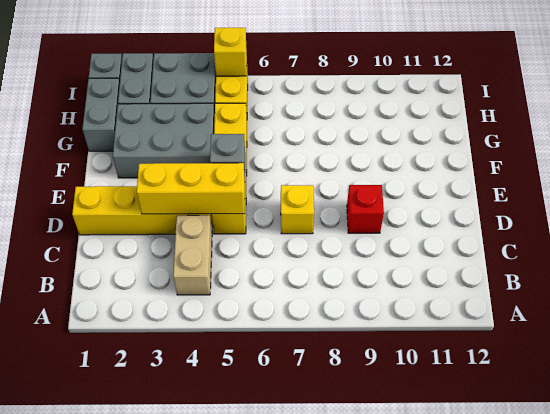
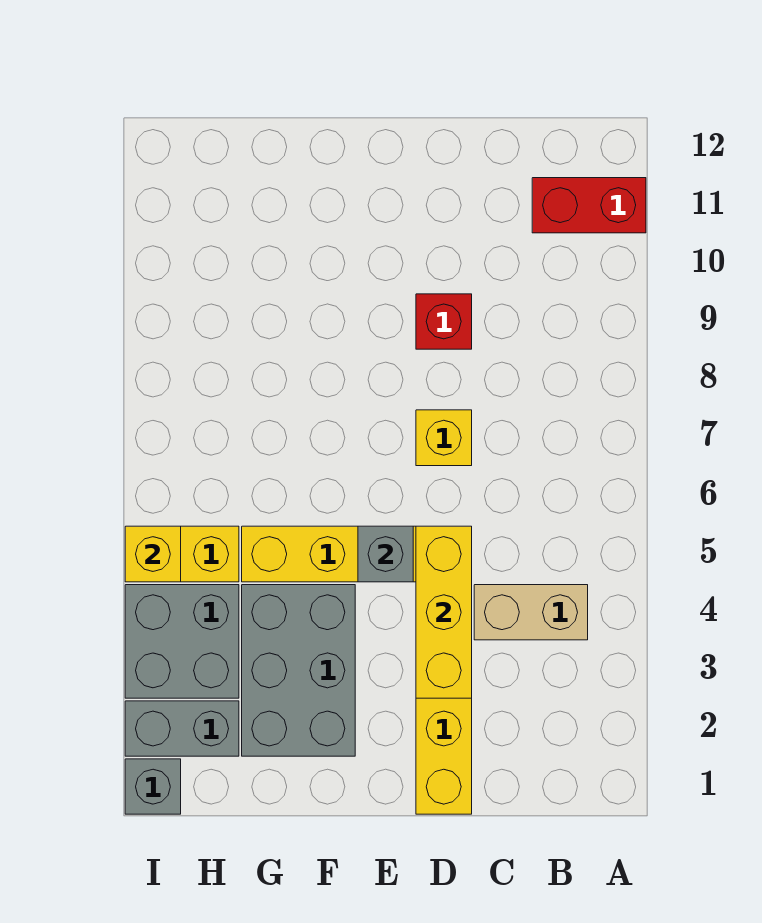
none -> red 1x2 brick [532,178,646,233]
grey 1x2 brick [82,78,120,151] -> none

